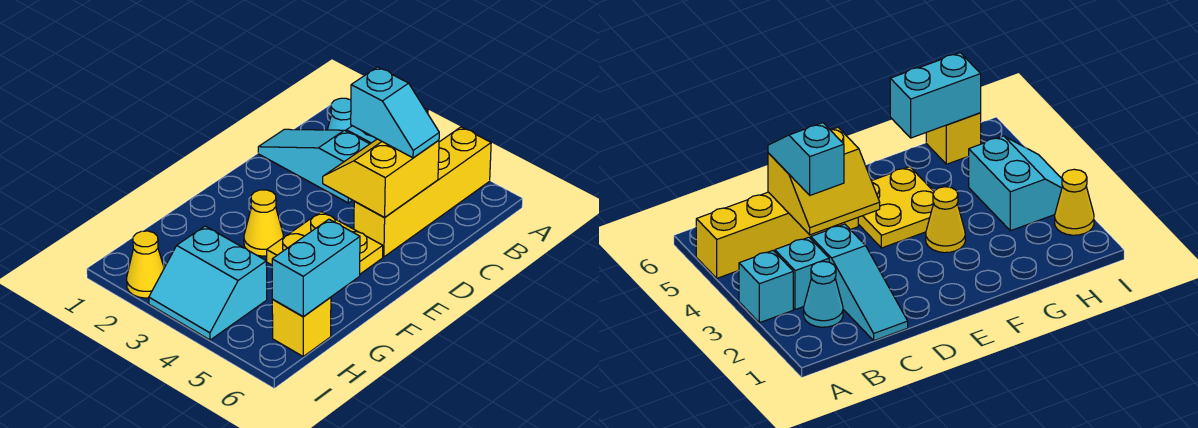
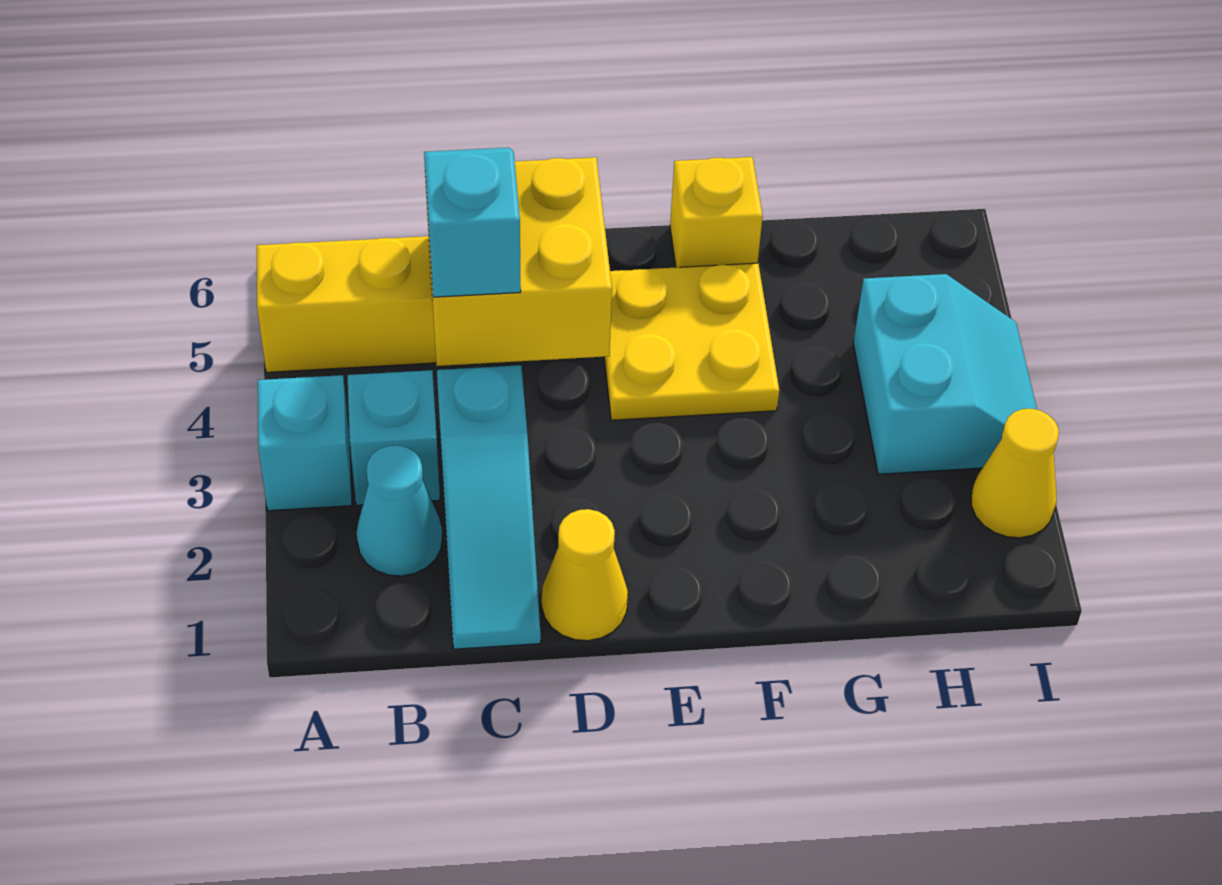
yellow 2x2 slope [323,139,439,217] -> yellow 2x2 brick [425,157,612,366]
yellow 1x1 cone [244,190,284,256] -> yellow 1x1 cone moved to [542,509,628,641]
cyan 1x2 brick [272,219,360,317] -> none
yellow 1x1 brick [272,297,331,356] -> yellow 1x1 brick moved to [670,157,763,267]

